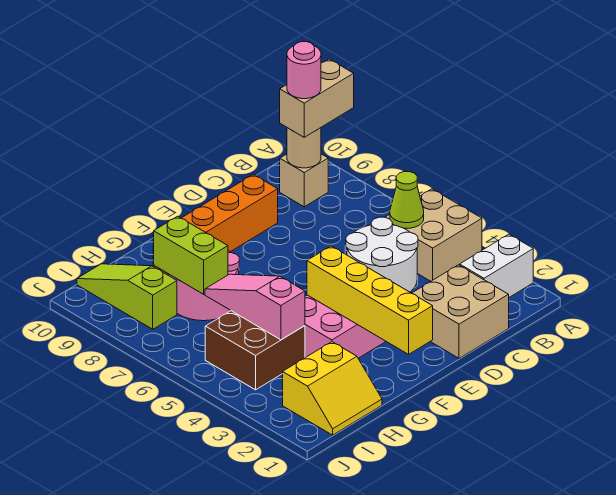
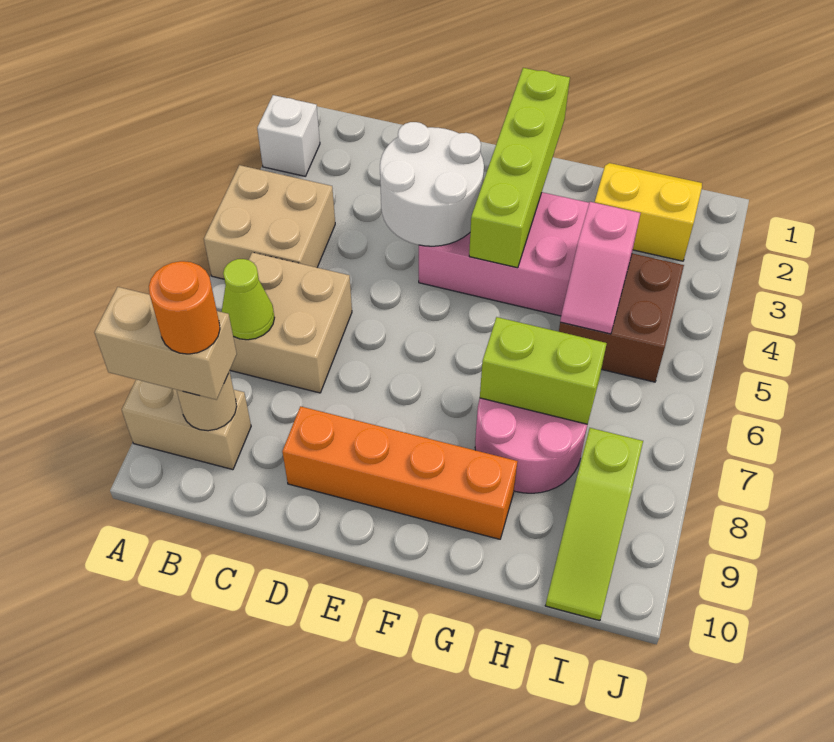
white 1x2 brick [460,234,533,297] -> white 1x1 brick [257,95,320,176]
lime 1x1 cone [390,172,424,228] -> lime 1x1 cone moved to [222,259,275,340]
tan 1x1 brick [280,154,328,207] -> tan 1x2 brick [122,380,251,470]
pink 1x1 round brick [287,42,321,99] -> orange 1x1 round brick [149,261,220,354]
tan 2x2 brick [412,265,509,358] -> tan 2x2 brick moved to [230,252,352,393]
yellow 1x4 brick [307,246,433,354] -> lime 1x4 brick [469,68,570,268]
pink 1x3 slope [205,274,305,340] -> pink 1x2 slope [560,202,640,334]
lime 1x2 brick [154,216,228,294] -> lime 1x2 brick turned to [480,317,607,424]

